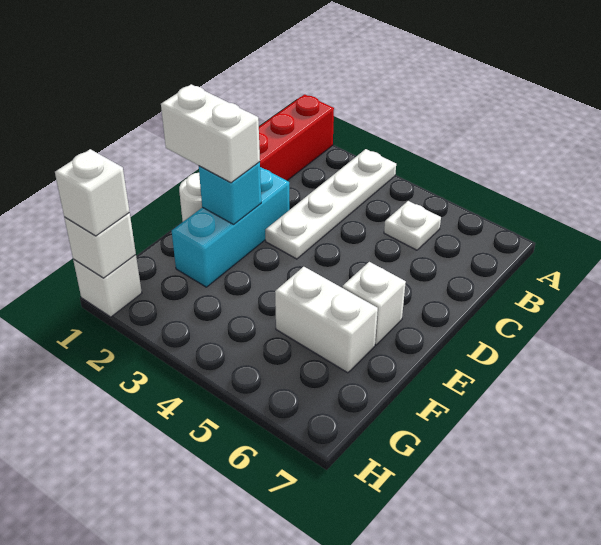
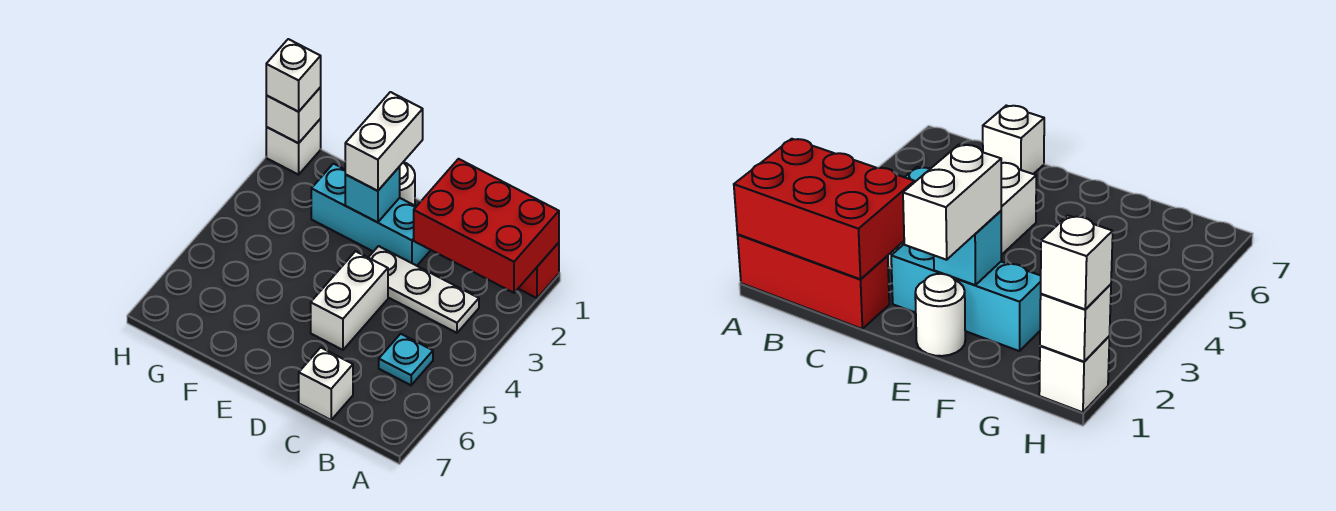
none -> red 2x3 brick [414,159,559,293]
white 1x4 plate [265,149,396,259] -> white 1x3 plate [368,246,479,333]
white 1x1 plate [384,201,441,250] -> cyan 1x1 plate [379,334,433,385]
white 1x1 brick [342,262,406,345] -> white 1x1 brick moved to [299,348,353,420]
white 1x2 brick [275,267,378,373] -> white 1x2 brick moved to [311,251,388,350]

